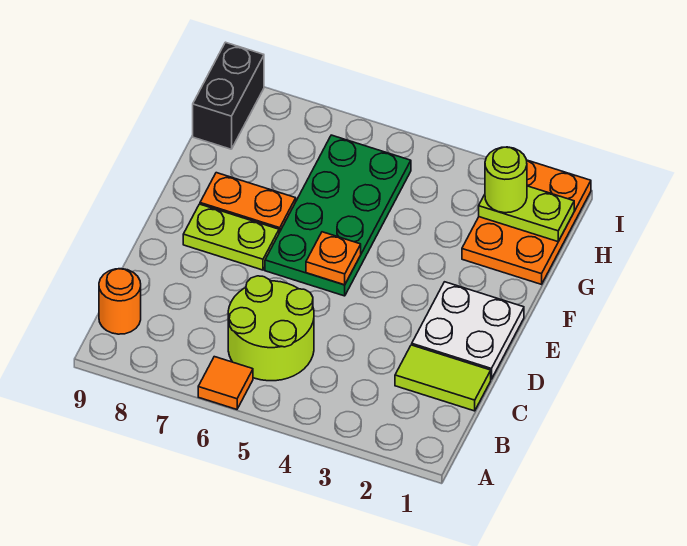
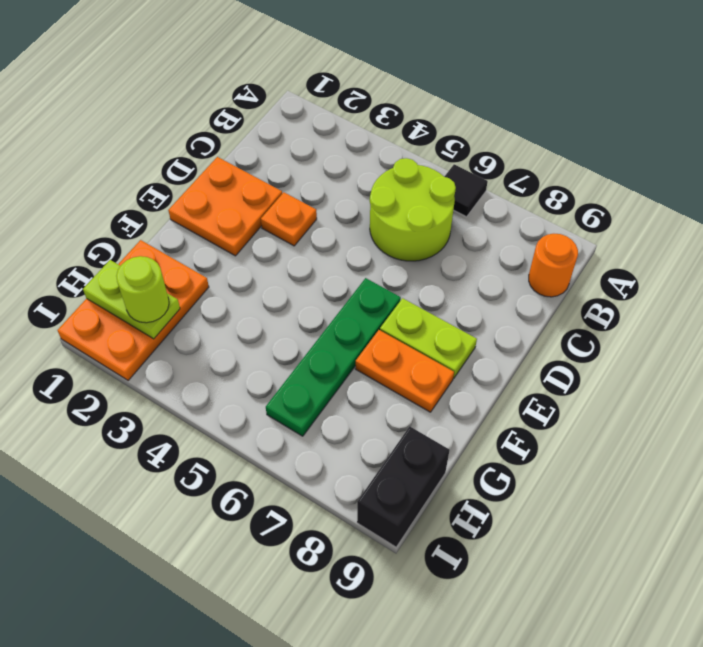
orange 1x1 tile [198,357,253,409] -> black 1x1 tile [444,164,488,217]
lime 1x2 tile [395,345,491,411] -> none
white 2x2 plate [412,282,524,379] -> orange 2x2 plate [168,157,282,256]
green 2x4 plate [265,135,411,296] -> green 1x4 plate [266,278,401,436]
orange 1x1 plate [306,232,361,285] -> orange 1x1 plate moved to [261,192,317,246]

